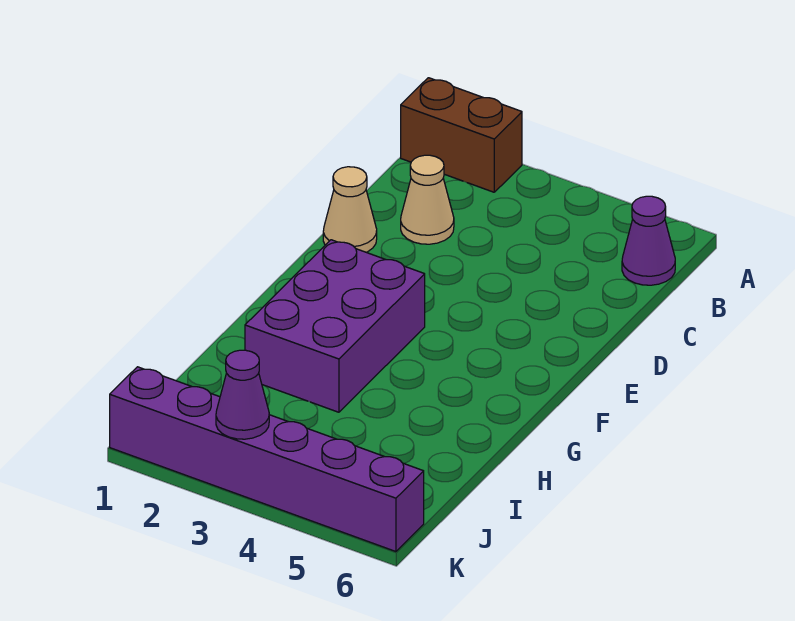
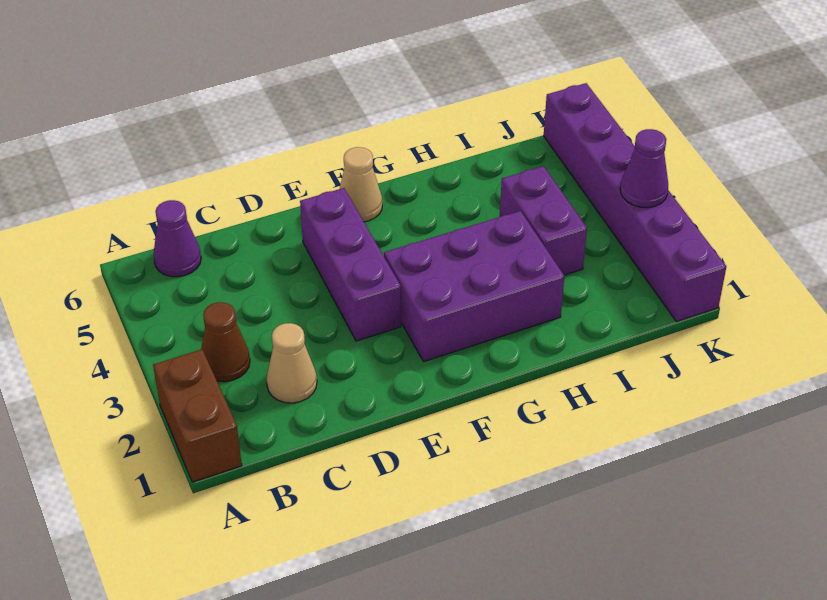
none -> brown 1x1 cone [201,302,250,382]
tan 1x1 cone [323,167,377,252] -> tan 1x1 cone moved to [340,147,382,222]
none -> purple 1x3 brick [300,188,401,341]
none -> purple 1x2 brick [500,166,587,275]

